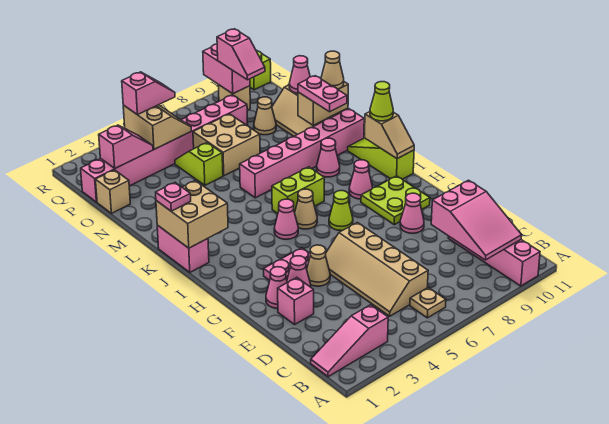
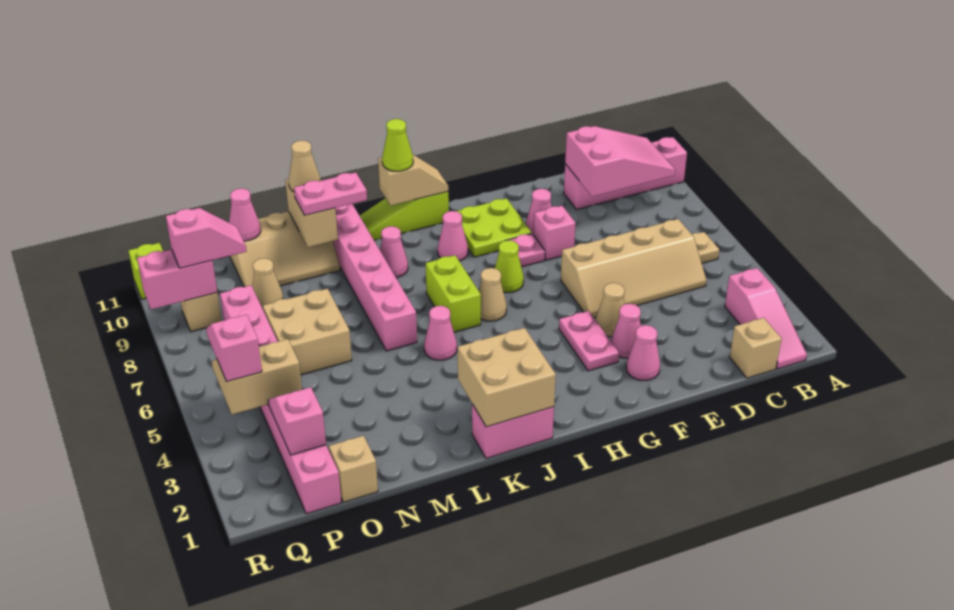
none -> tan 1x1 brick [730,318,781,378]
pink 1x1 brick [278,278,314,324] -> pink 1x1 brick moved to [534,206,576,260]
pink 1x1 cone [274,199,298,239] -> pink 1x1 cone moved to [424,306,457,360]
pink 1x1 plate [156,183,191,211] -> pink 1x1 plate moved to [506,234,545,267]
lime 1x2 slope [175,143,223,185] -> none

